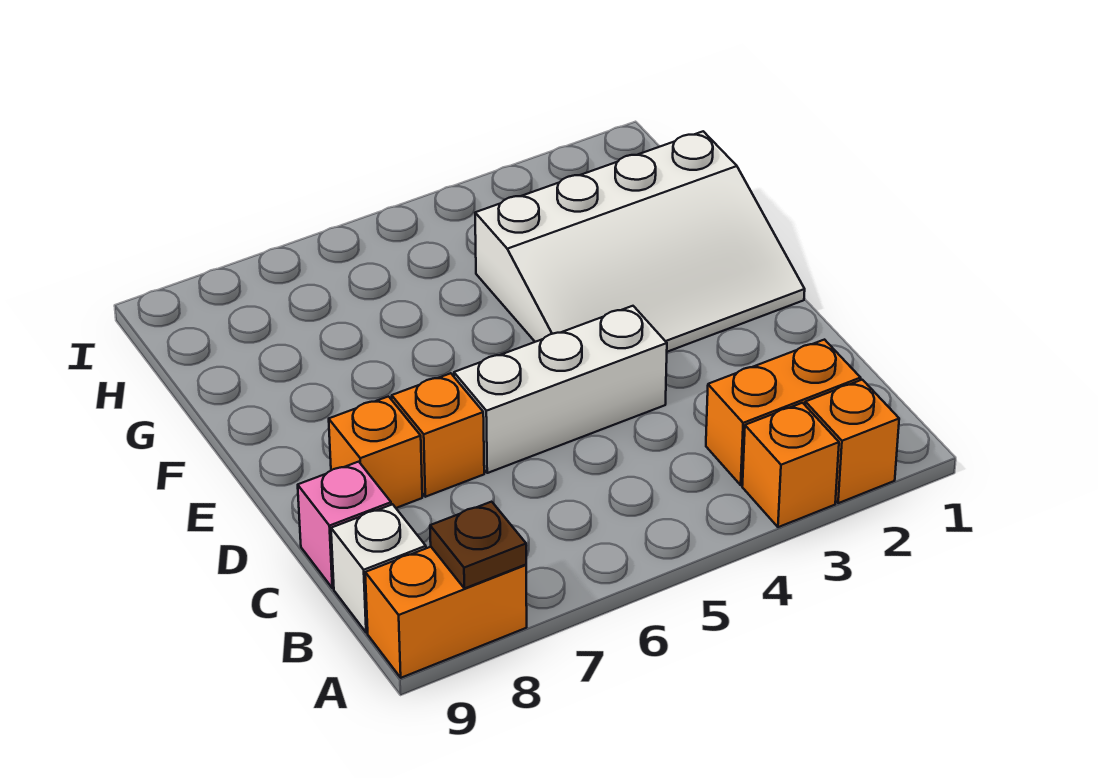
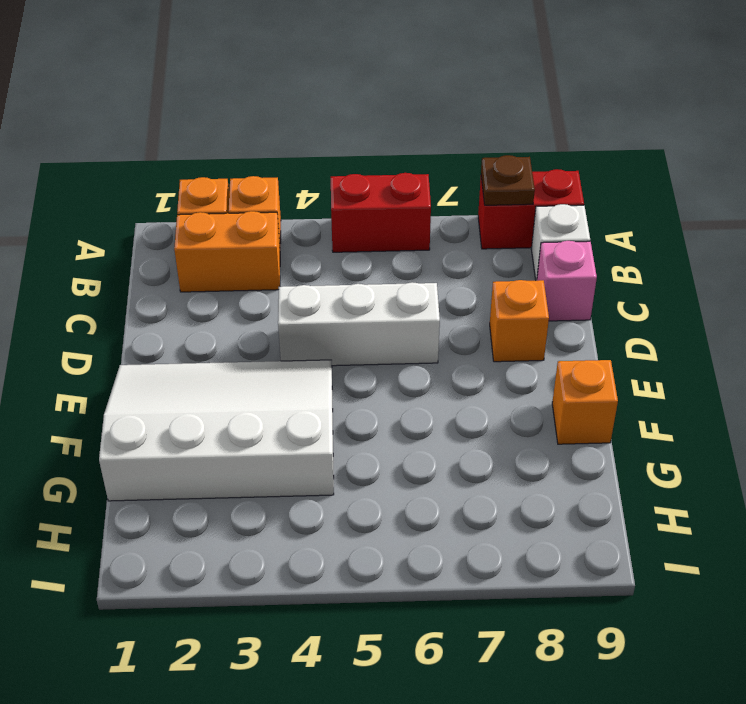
none -> red 1x2 brick [331,173,431,252]
orange 1x2 brick [365,547,527,678] -> red 1x2 brick [478,169,584,249]
orange 1x1 brick [392,373,484,497] -> orange 1x1 brick moved to [552,360,618,444]

